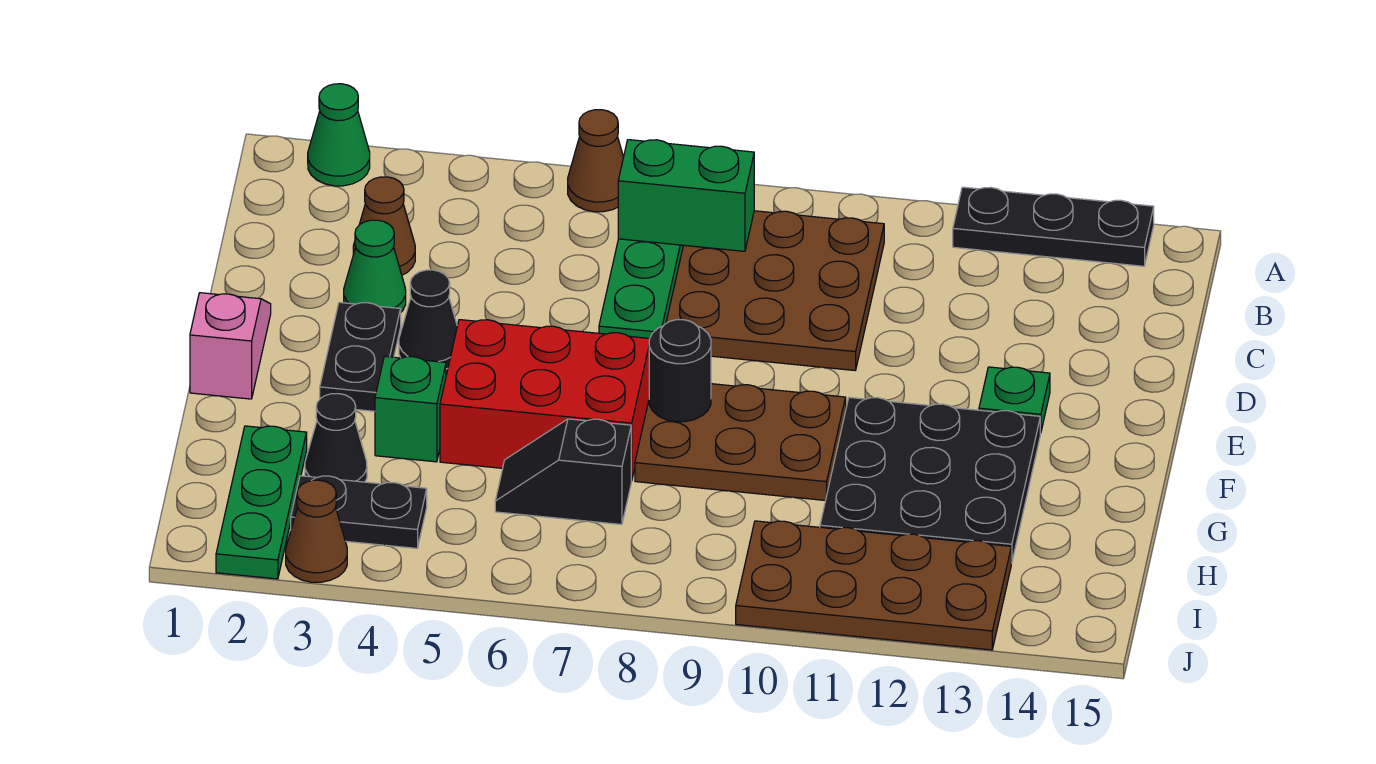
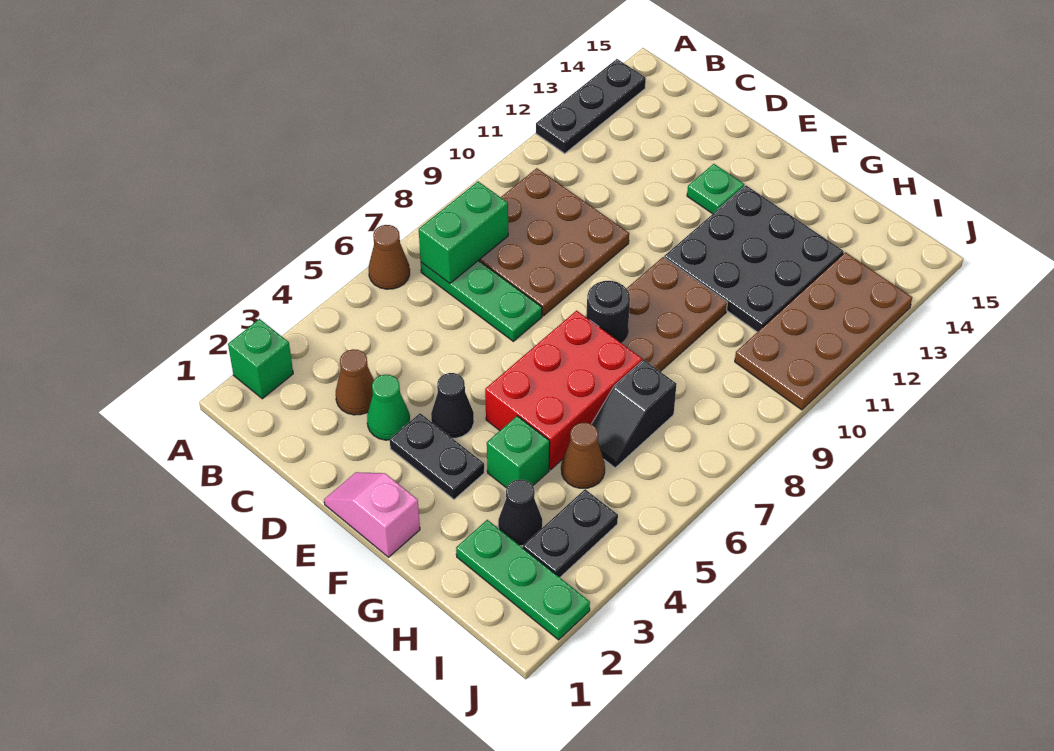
green 1x1 cone [308,84,370,186] -> green 1x1 brick [228,319,293,399]
brown 1x1 cone [286,480,347,582] -> brown 1x1 cone moved to [561,423,605,488]

